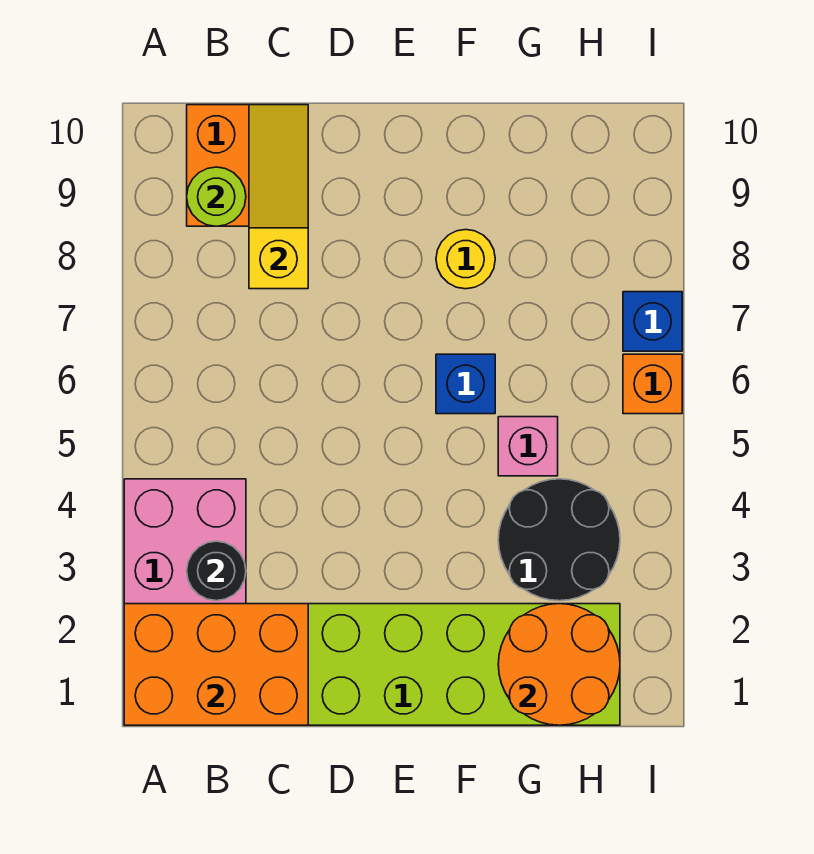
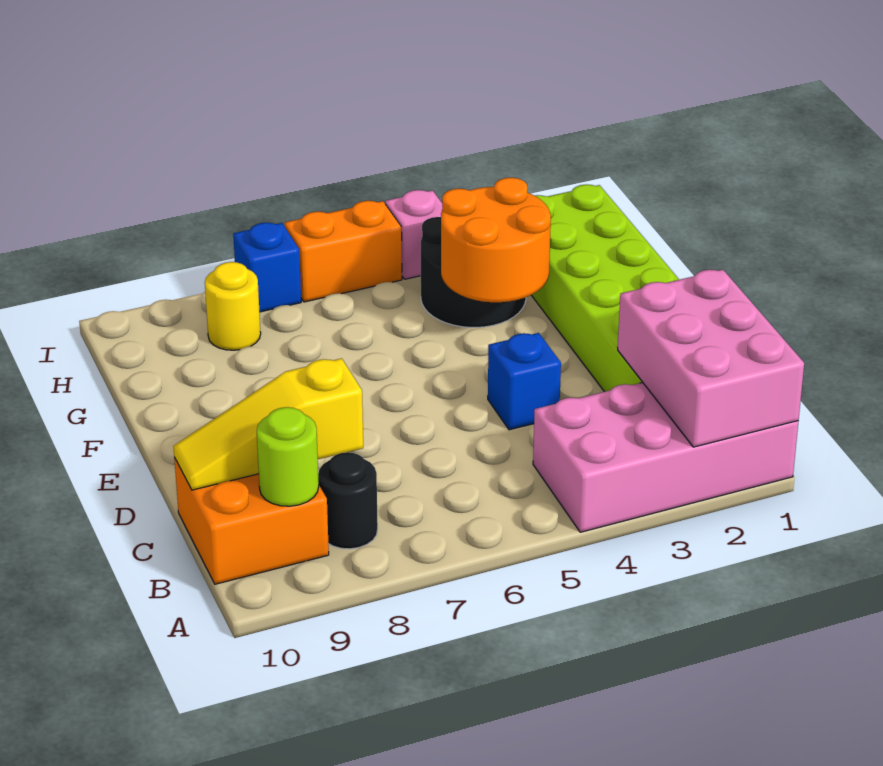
orange 2x3 brick [124,604,308,725] -> pink 2x3 brick [618,270,804,447]
black 1x1 round brick [187,541,246,601] -> black 1x1 round brick moved to [318,452,378,549]
blue 1x1 brick [436,354,495,414] -> blue 1x1 brick moved to [488,333,561,430]
yellow 1x1 round brick [436,230,495,289] -> yellow 1x1 round brick moved to [205,262,261,350]
orange 2x2 round brick [498,604,620,725] -> orange 2x2 round brick moved to [441,178,551,302]
pink 1x1 brick [498,417,558,476] -> pink 1x1 brick moved to [385,190,443,279]
orange 1x1 brick [623,354,682,414] -> orange 1x2 brick [285,201,402,302]

